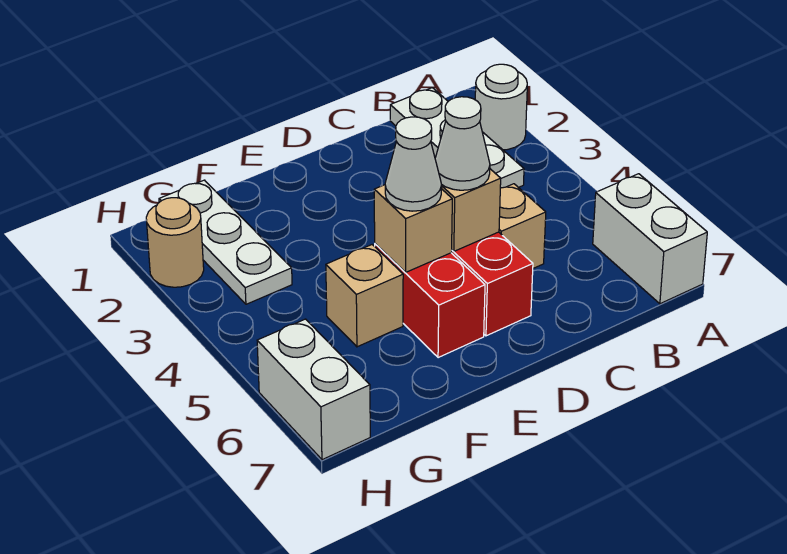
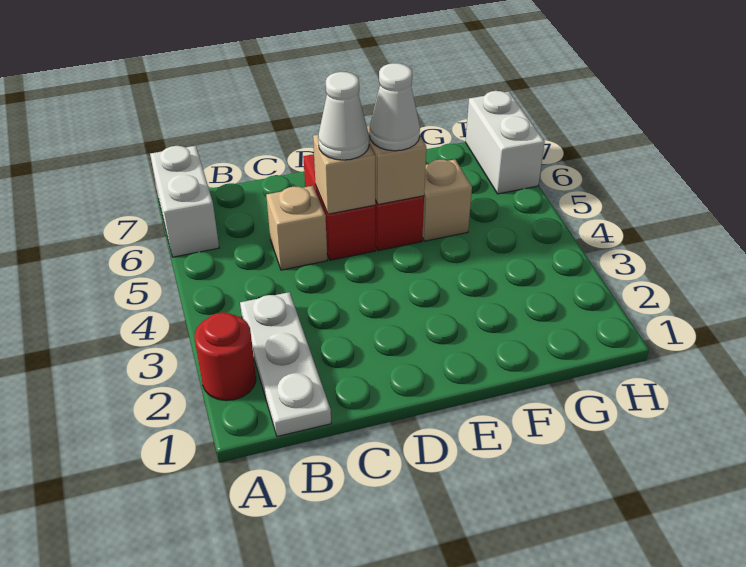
white 1x1 round brick [475,64,527,150] -> red 1x1 round brick [195,313,256,401]
white 1x3 plate [159,180,292,304] -> none
tan 1x1 round brick [146,198,204,287] -> none

